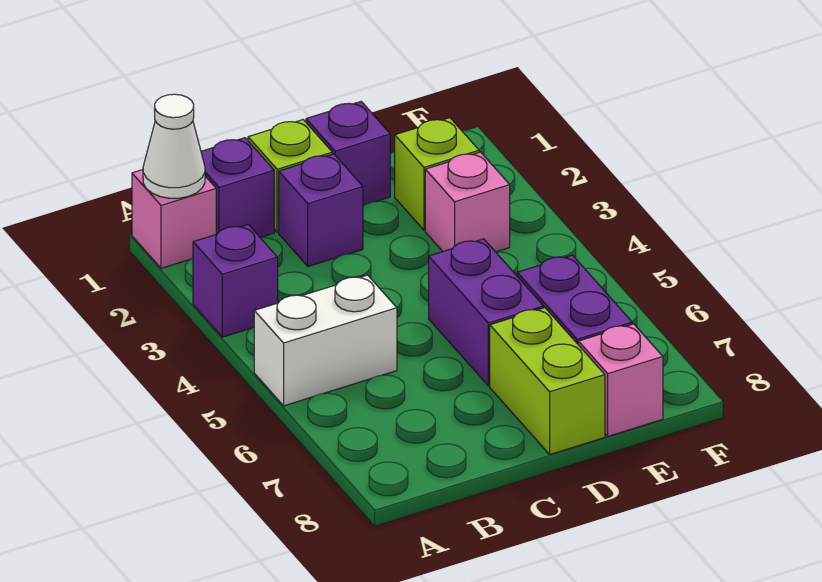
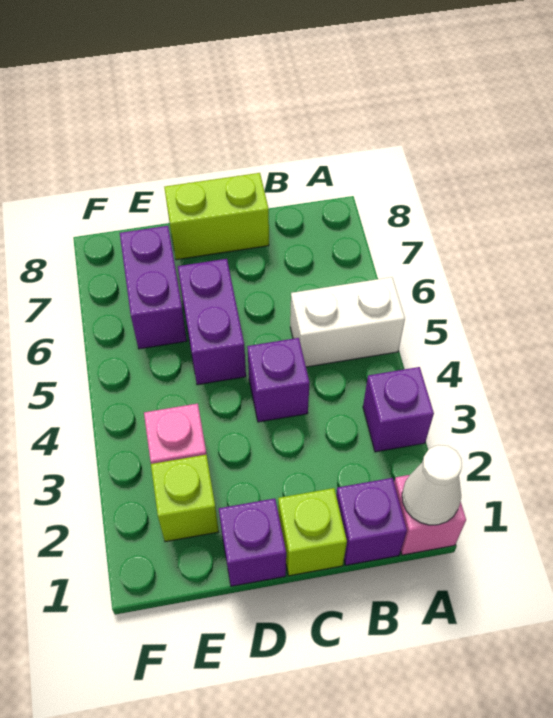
purple 1x1 brick [279,154,363,266] -> purple 1x1 brick moved to [247,338,310,422]
lime 1x2 brick [490,308,605,454] -> lime 1x2 brick turned to [164,173,269,260]
pink 1x1 brick [578,324,663,436] -> none

